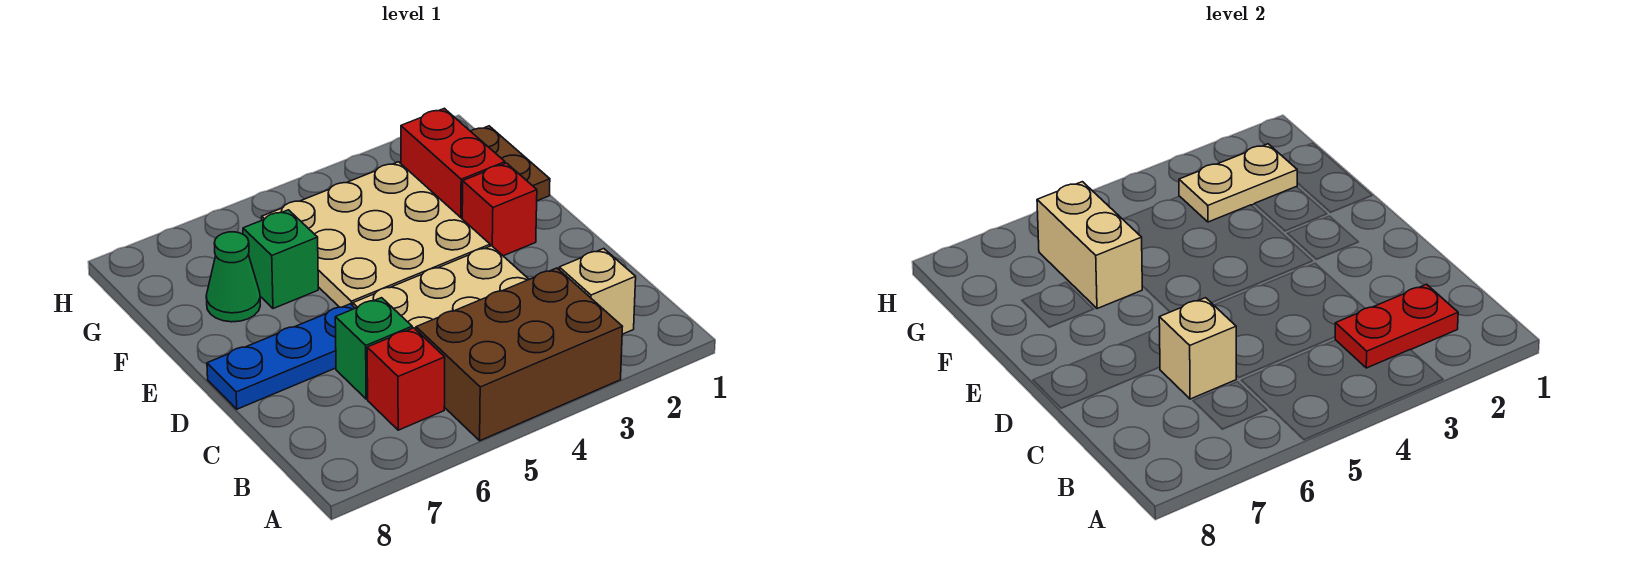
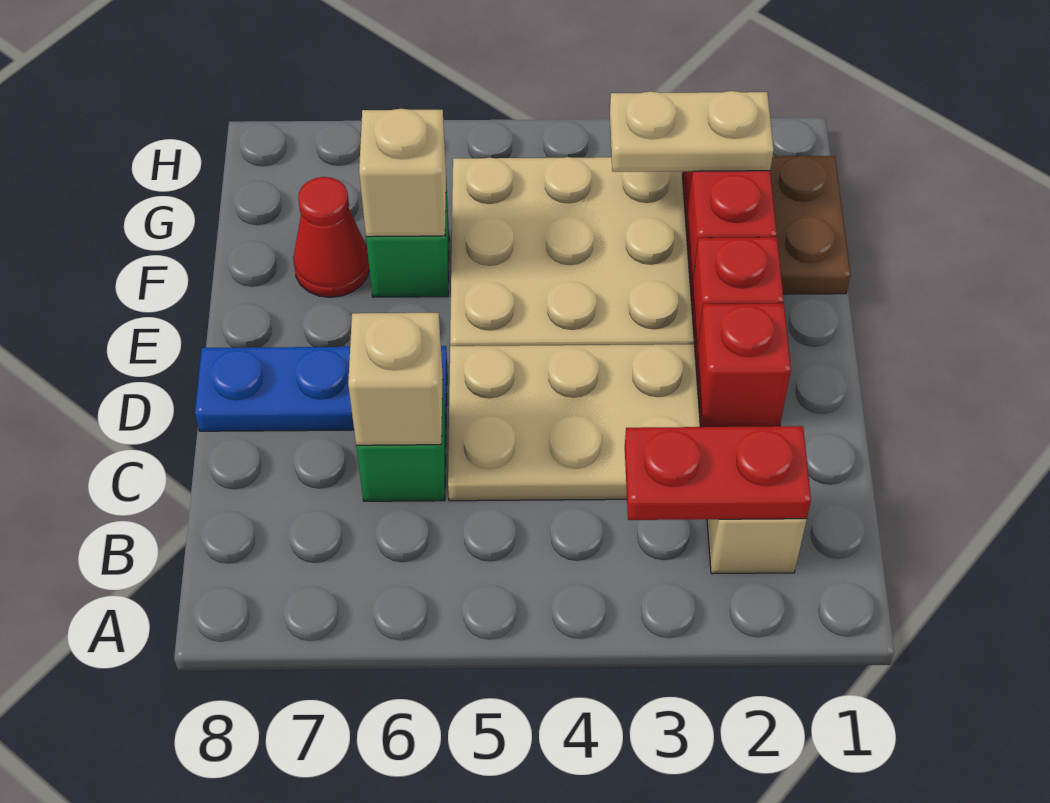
brown 2x3 brick [416,268,622,441] -> none
red 1x1 brick [367,328,445,430] -> red 1x1 brick moved to [696,304,791,427]
tan 1x2 brick [1037,182,1142,309] -> tan 1x1 brick [359,109,446,237]
green 1x1 cone [206,232,260,322] -> red 1x1 cone [293,177,369,297]

